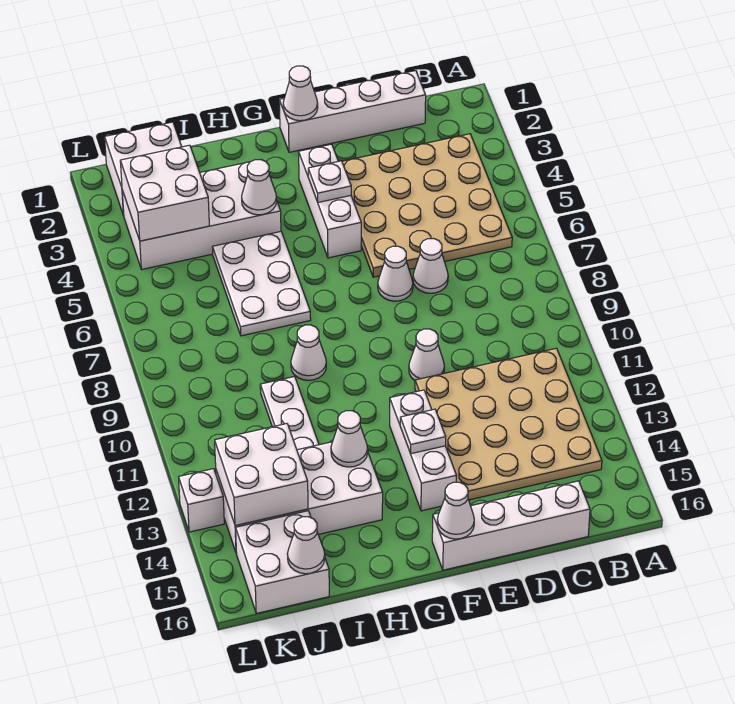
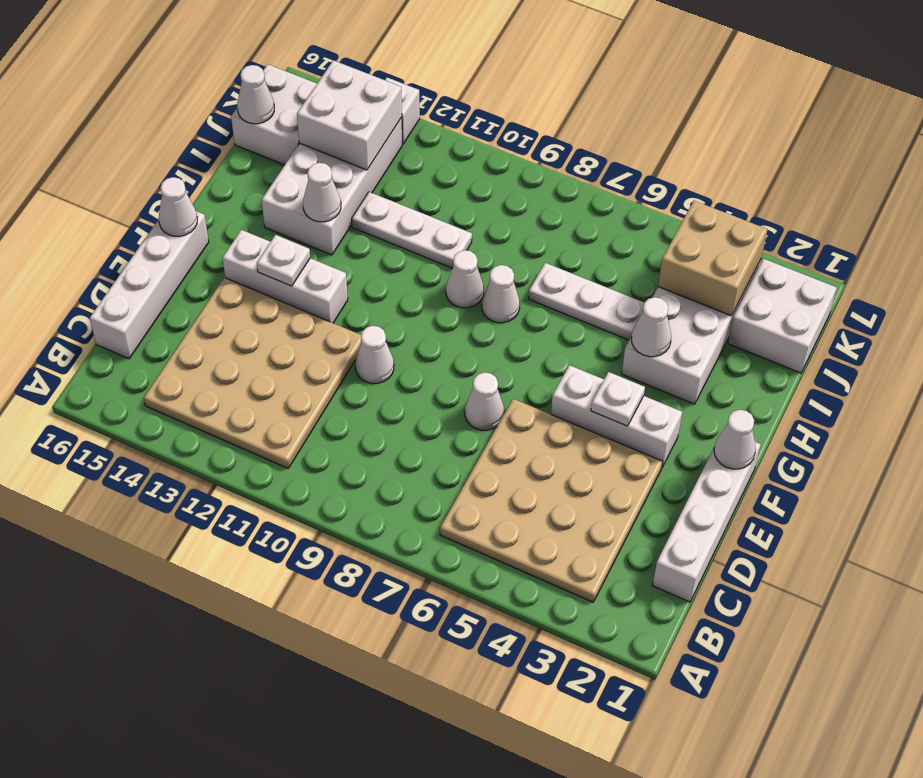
white 1x1 cone [413,238,448,293] -> white 1x1 cone moved to [482,265,520,323]
white 2x3 plate [212,232,311,336] -> white 1x3 plate [529,263,644,340]
white 2x2 brick [120,145,209,241] -> tan 2x2 brick [658,201,768,316]

